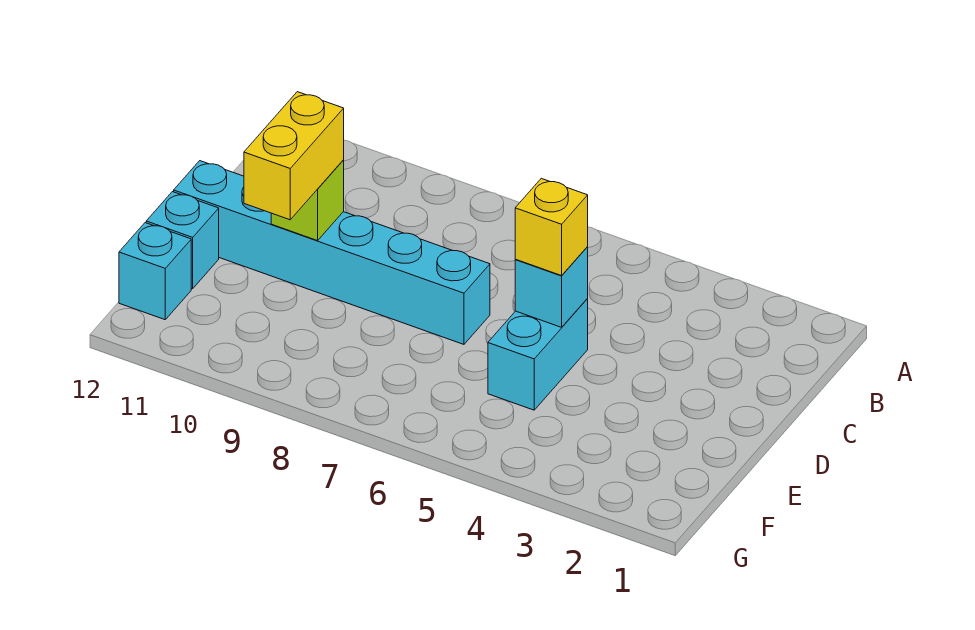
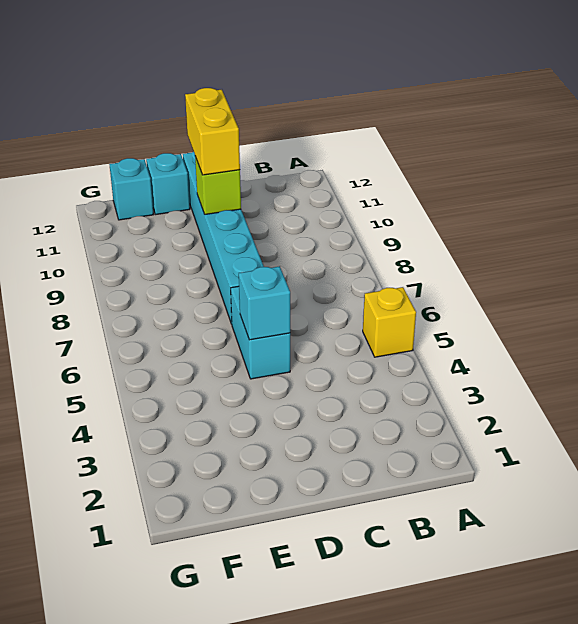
cyan 1x2 brick [488,299,588,410] -> cyan 1x2 brick turned to [231,286,290,379]
yellow 1x1 brick [515,178,588,276] -> yellow 1x1 brick moved to [363,287,416,357]
yellow 1x2 brick [244,92,344,220] -> yellow 1x2 brick turned to [185,88,240,175]

